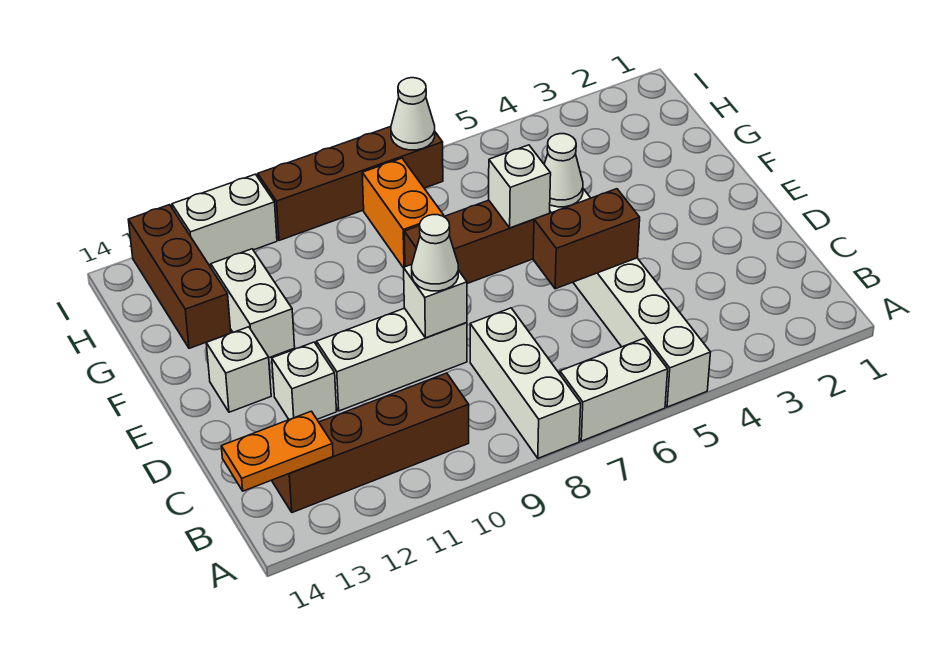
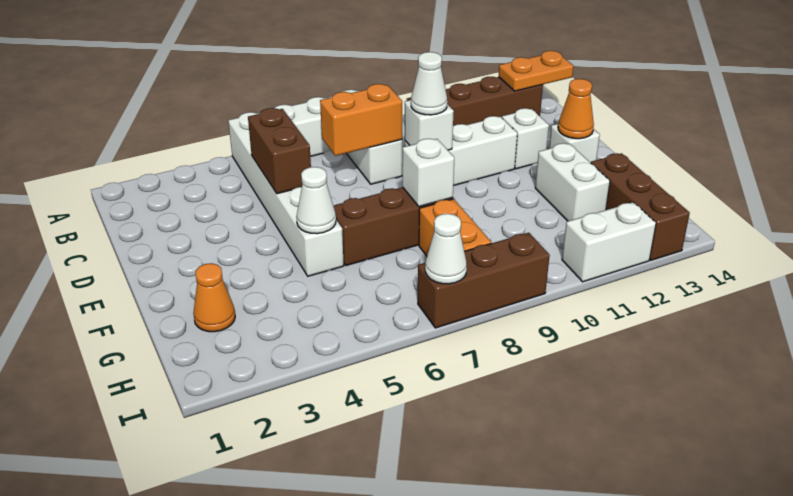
none -> orange 1x2 brick [320,84,402,156]
brown 1x2 brick [533,189,640,289] -> brown 1x2 brick turned to [248,108,311,194]
none -> orange 1x1 cone [558,79,594,139]
white 1x1 brick [489,145,551,228] -> white 1x1 brick moved to [402,139,454,207]
none -> orange 1x1 cone [193,263,235,332]
brown 1x4 brick [258,127,443,241] -> brown 1x3 brick [418,233,550,328]

